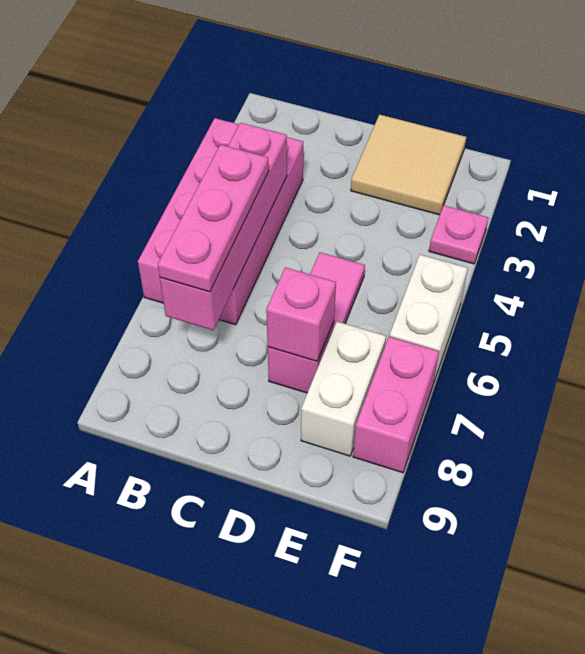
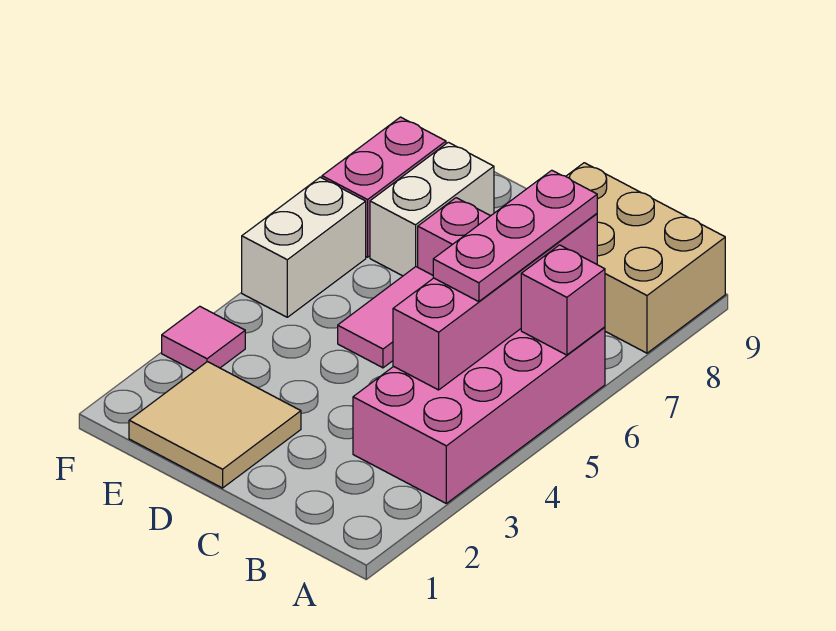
none -> tan 2x3 brick [566,163,725,353]
pink 1x1 brick [266,267,336,361] -> pink 1x1 brick moved to [521,245,605,355]
pink 1x1 plate [429,205,488,264] -> pink 1x1 tile [162,306,245,371]

